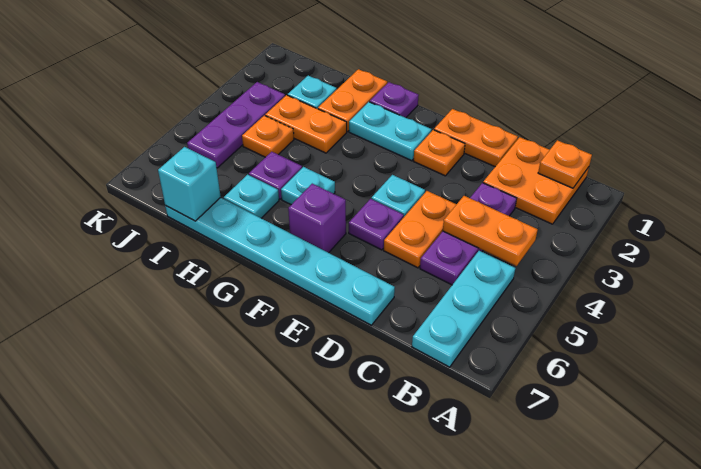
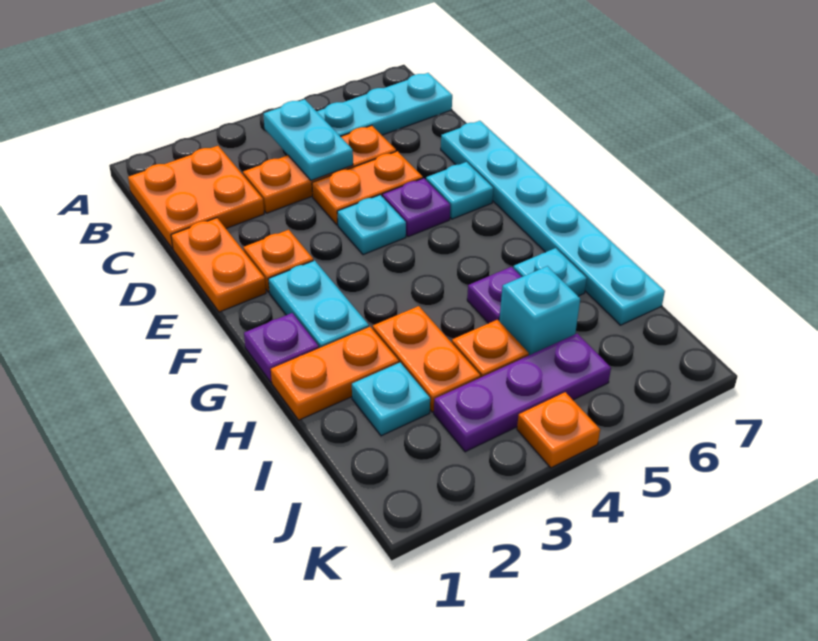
orange 1x1 plate [538,140,592,188] -> orange 1x1 plate moved to [517,392,600,468]
orange 1x2 plate [443,196,538,266] -> cyan 1x2 plate [264,99,353,181]
purple 1x3 plate [420,183,517,285] -> orange 1x3 plate [243,125,396,213]
purple 1x1 brick [288,184,346,253] -> none
cyan 1x1 plate [281,167,335,205] -> cyan 1x1 plate moved to [426,162,493,219]
cyan 1x1 brick [158,147,221,221] -> cyan 1x1 brick moved to [499,266,580,355]

